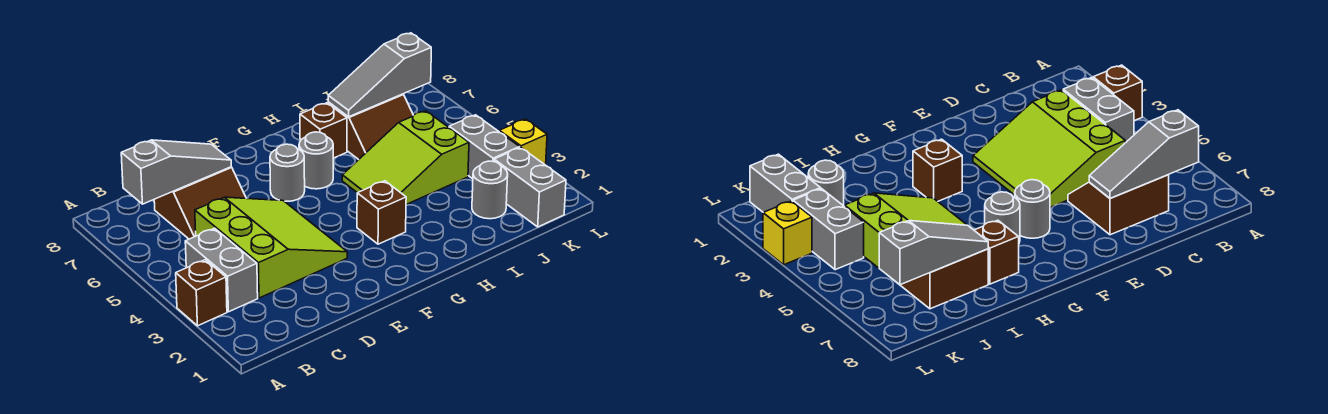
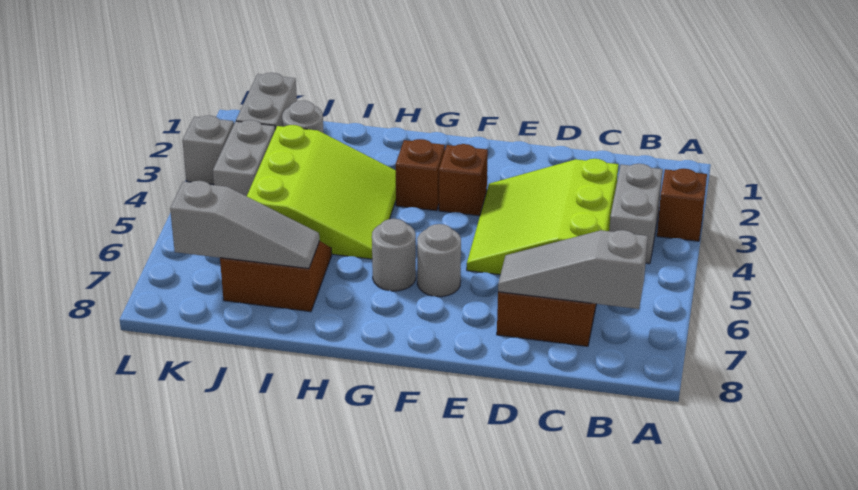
lime 2x3 slope [342,111,469,204] -> lime 3x3 slope [247,125,396,259]
brown 1x1 brick [300,103,347,158] -> brown 1x1 brick moved to [439,144,488,216]
yellow 1x1 brick [499,119,547,165] -> grey 1x1 brick [182,115,234,185]

